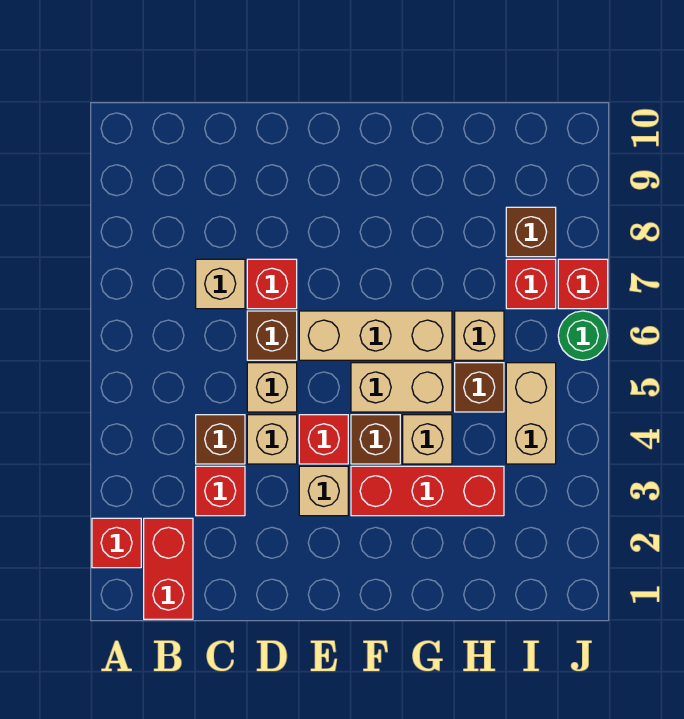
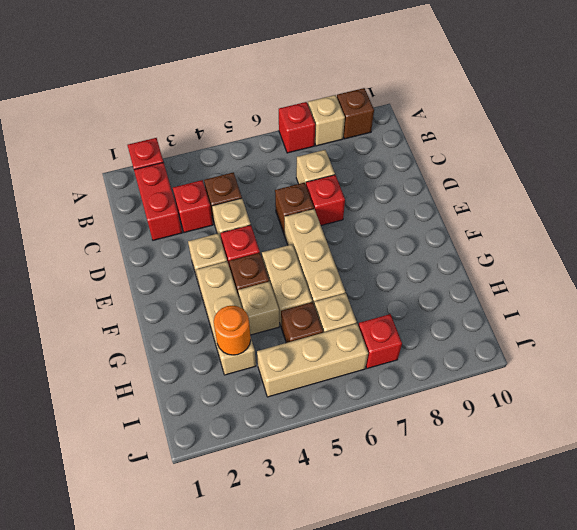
red 1x2 brick [144,518,193,619] -> red 1x2 brick turned to [134,162,182,240]
tan 1x1 brick [247,363,297,412] -> tan 1x1 brick moved to [308,95,345,146]
red 1x3 brick [351,466,504,516] -> tan 1x3 brick [196,261,256,375]
none -> orange 1x1 round brick [214,306,251,355]
tan 1x2 brick [506,363,556,464] -> tan 1x3 brick [257,323,368,397]
brown 1x1 brick [506,207,556,257] -> brown 1x1 brick moved to [337,88,374,139]
green 1x1 round brick [558,311,608,360] -> none
red 1x1 brick [558,259,608,309] -> red 1x1 brick moved to [279,102,315,153]

